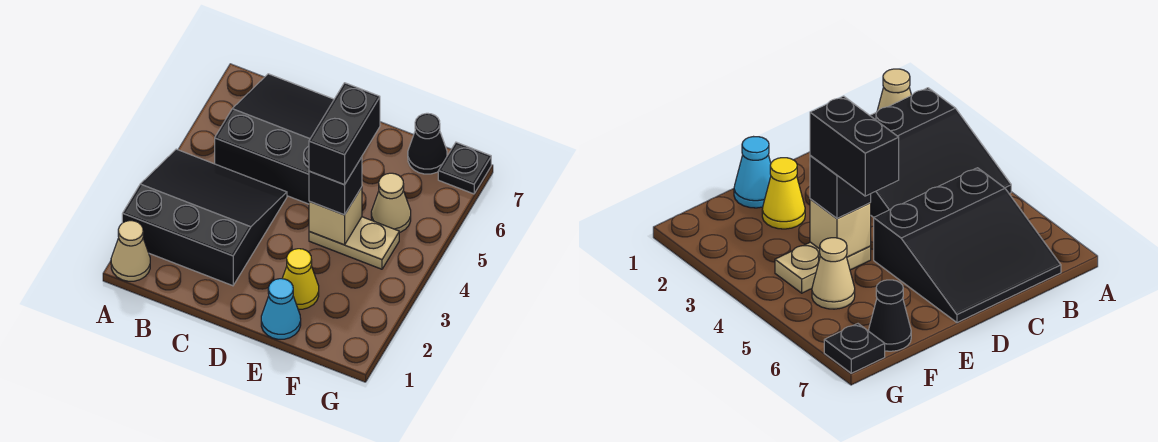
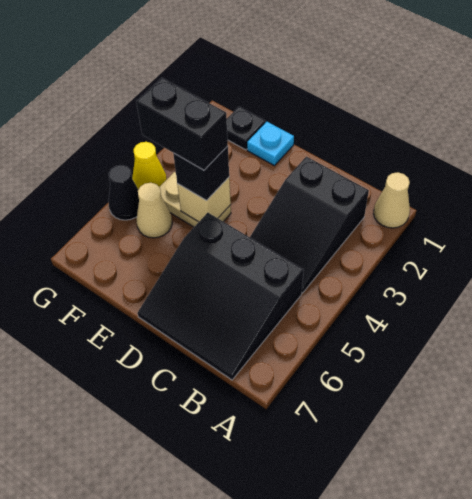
black 3x3 slope [122,149,287,286] -> black 2x3 slope [250,157,369,293]
cyan 1x1 cone [261,279,301,339] -> cyan 1x1 plate [247,122,294,166]
yellow 1x1 cone [282,249,319,309] -> yellow 1x1 cone moved to [132,142,167,189]
black 1x2 brick [309,83,380,185] -> black 1x2 brick turned to [136,78,228,170]
black 1x1 cone [408,113,447,174] -> black 1x1 cone moved to [109,165,139,220]
black 1x1 plate [438,142,491,194] -> black 1x1 plate moved to [227,107,265,150]

